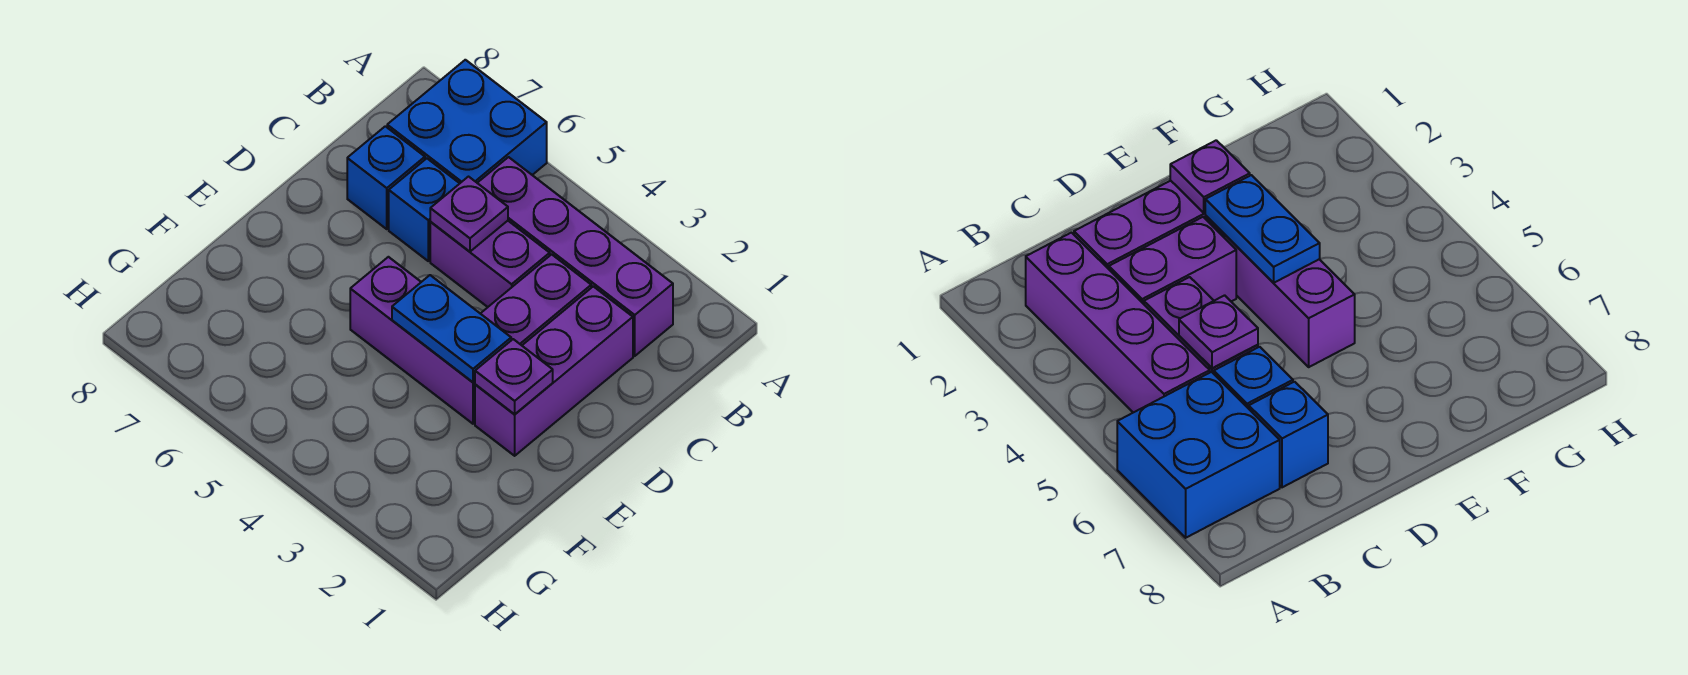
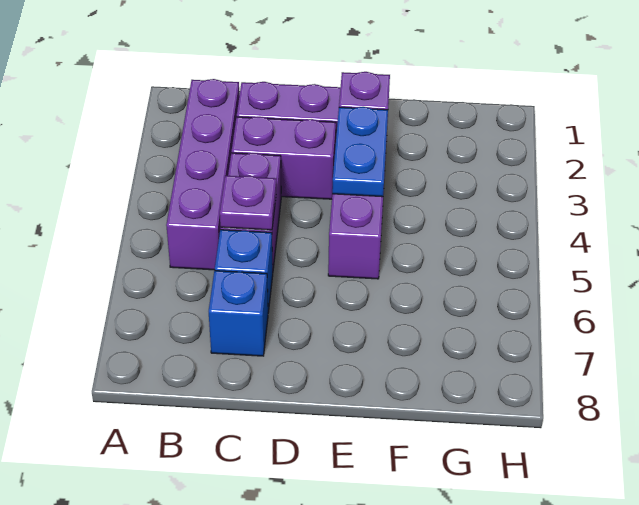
blue 2x2 brick [387,60,547,183] -> none

